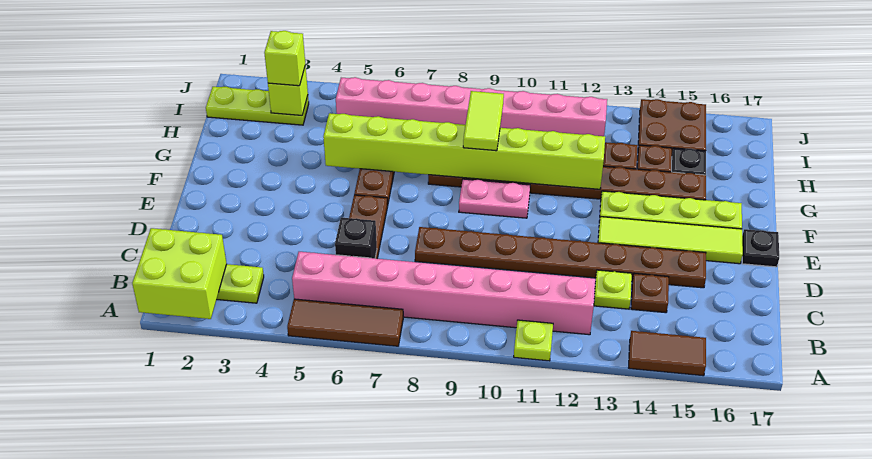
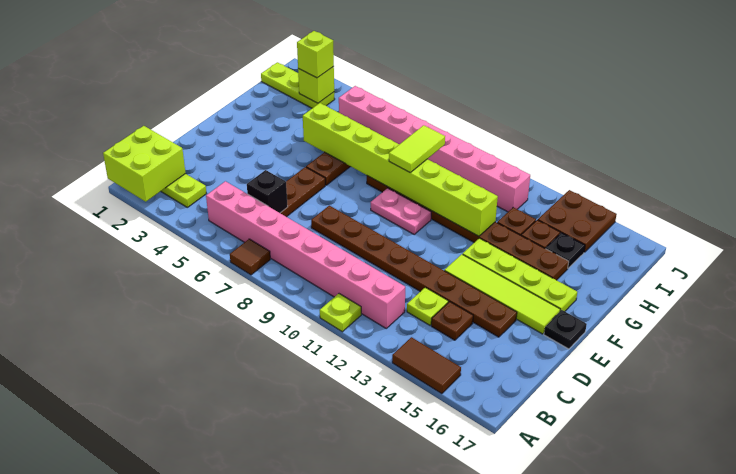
brown 1x3 tile [287,299,403,346] -> brown 1x1 tile [230,239,270,275]

